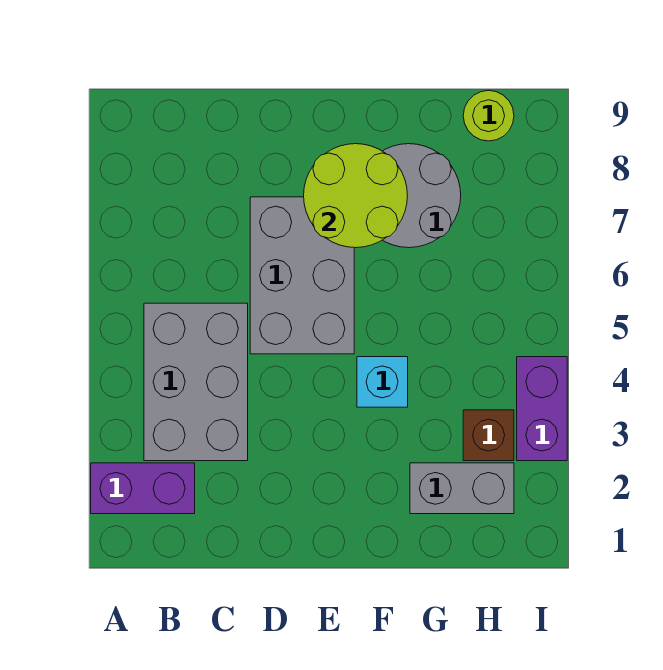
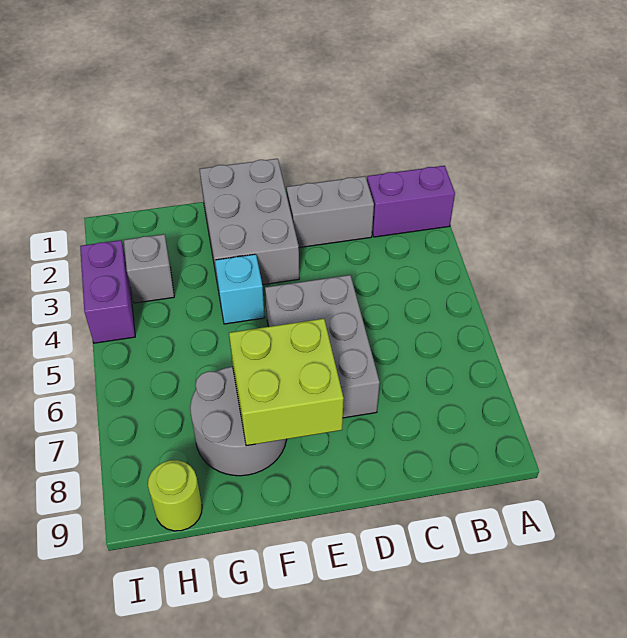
grey 2x3 brick [144,303,248,461] -> grey 2x3 brick moved to [200,159,299,285]
lime 2x2 round brick [304,144,408,248] -> lime 2x2 brick [229,319,344,446]
grey 1x2 brick [410,463,514,514] -> grey 1x2 brick moved to [287,176,374,248]
brown 1x1 brick [463,410,514,461] -> grey 1x1 brick [124,234,174,303]

